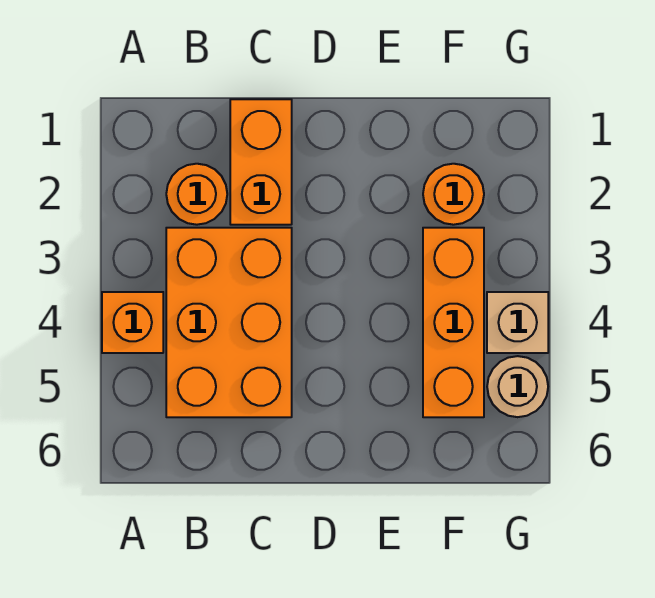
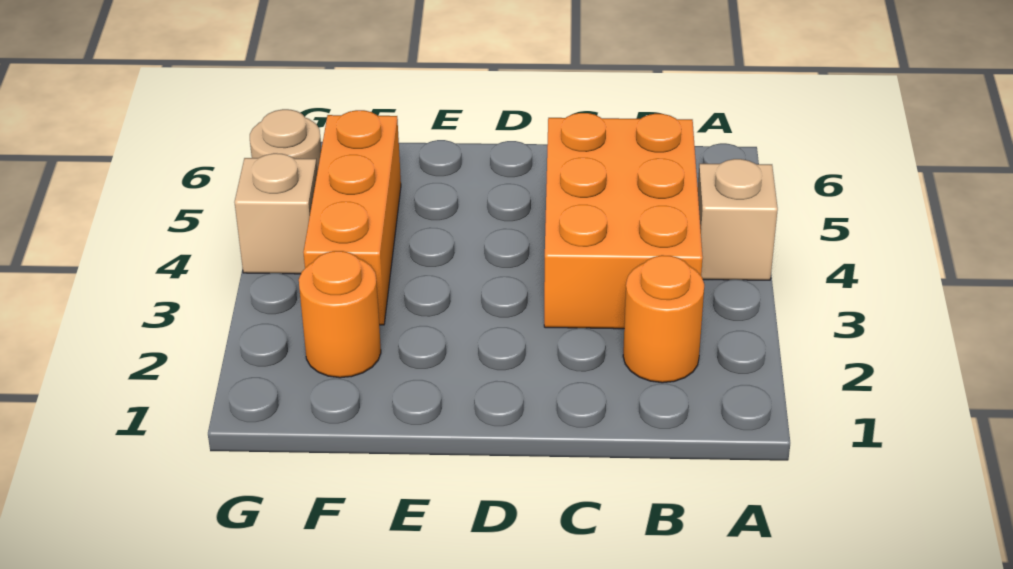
orange 1x1 brick [102,292,163,353] -> tan 1x1 brick [698,159,778,280]
orange 1x2 brick [230,99,292,225] -> none

